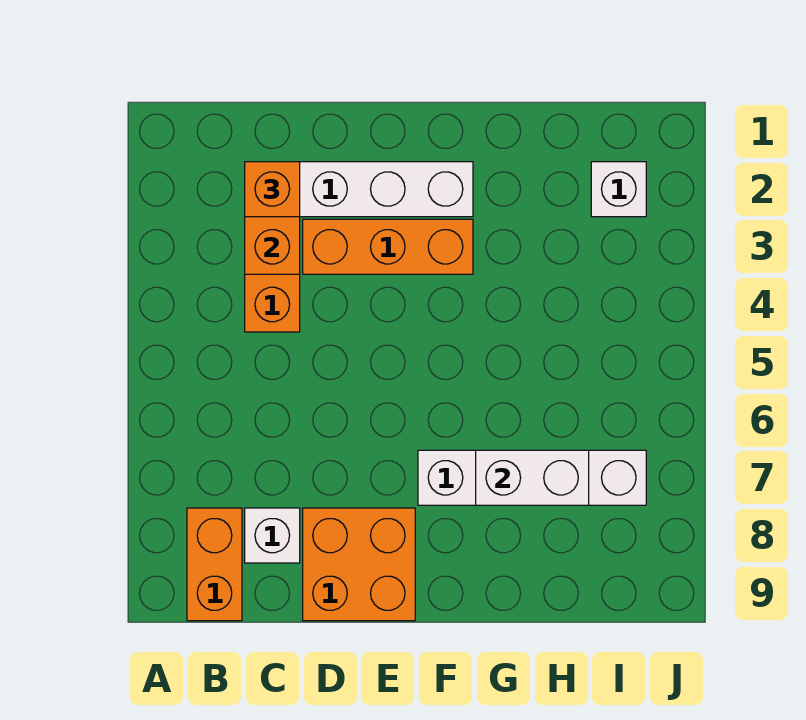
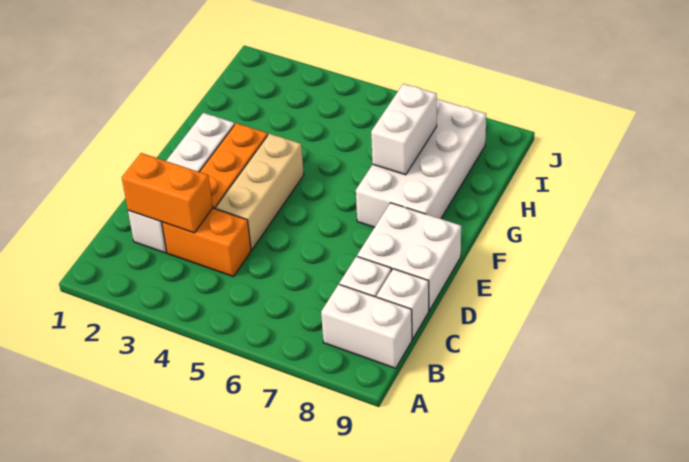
orange 1x2 brick [187,508,242,621] -> white 1x2 brick [321,284,412,368]
orange 1x1 brick [245,162,300,217] -> none
none -> tan 1x3 brick [216,134,304,250]
orange 2x2 brick [303,508,415,621] -> white 2x2 brick [357,203,461,311]
white 1x4 brick [418,450,646,505] -> white 2x4 brick [356,99,486,227]
white 1x1 brick [591,162,646,217] -> white 1x1 brick moved to [377,269,429,339]

